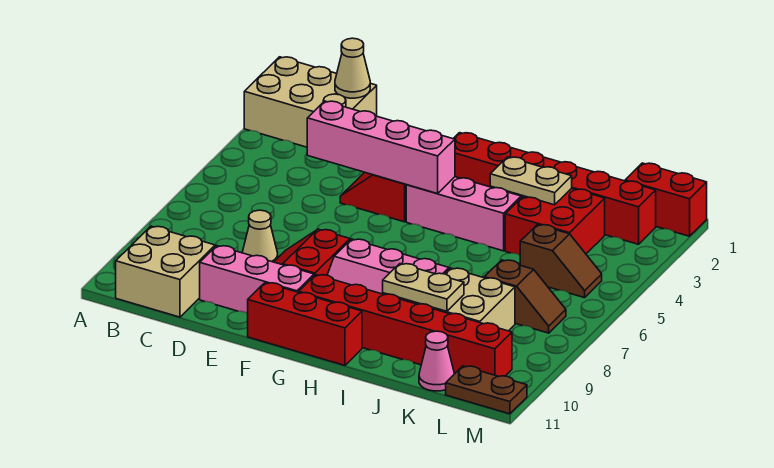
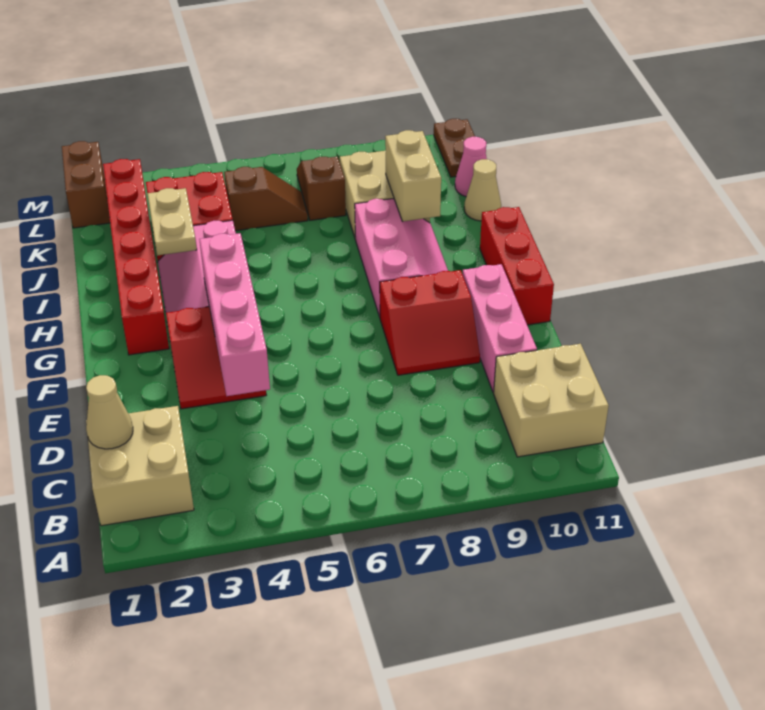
tan 2x3 brick [244,57,377,147] -> tan 2x2 brick [86,406,194,526]
tan 1x1 cone [242,210,278,262] -> tan 1x1 cone moved to [464,159,501,221]
red 1x6 brick [299,275,512,376] -> none
tan 1x2 plate [383,264,464,311] -> tan 1x2 brick [385,130,441,221]
brown 1x2 slope [520,225,602,298] -> brown 1x2 slope turned to [224,167,308,231]
red 1x2 brick [625,163,707,236] -> brown 1x2 brick [62,141,110,228]

